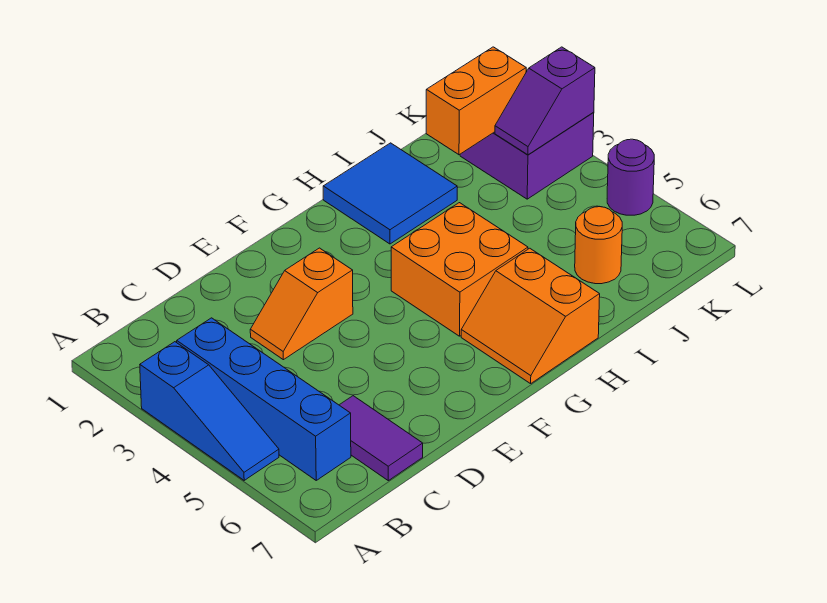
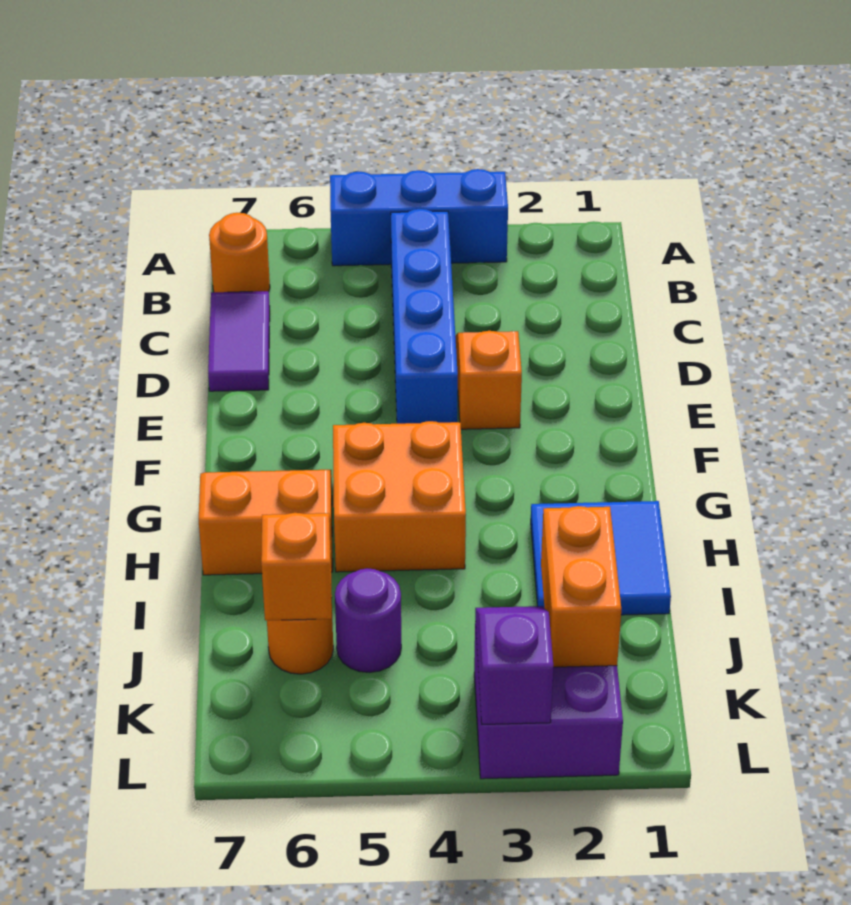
blue 1x3 slope [140,342,279,480] -> blue 1x3 brick [330,169,508,266]
blue 1x4 brick [177,318,351,480] -> blue 1x4 brick turned to [391,209,458,424]
none -> orange 1x1 round brick [209,213,270,292]
purple 1x2 tile [340,396,423,481] -> purple 1x2 tile turned to [208,291,270,391]
none -> orange 1x1 brick [261,513,332,620]
purple 1x1 round brick [607,139,654,215] -> purple 1x1 round brick moved to [335,568,401,673]

